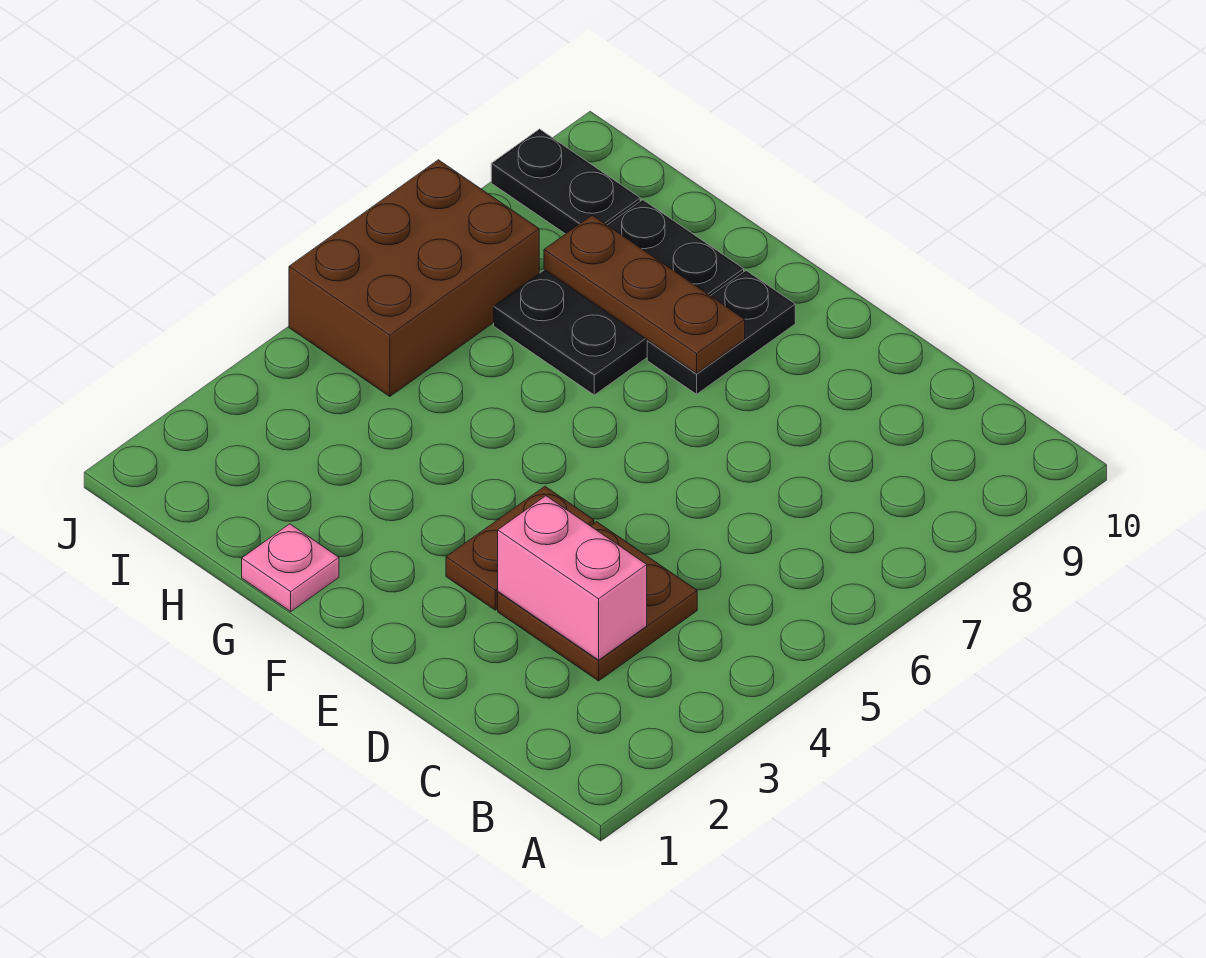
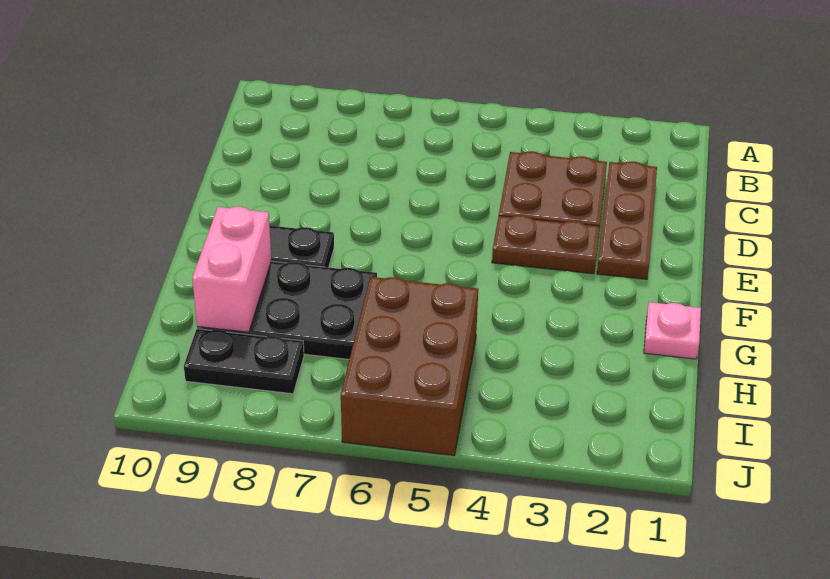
pink 1x2 brick [498,496,647,660] -> pink 1x2 brick moved to [192,207,271,332]
brown 1x3 plate [544,215,745,374] -> brown 1x3 plate moved to [597,161,657,279]
brown 2x3 brick [289,160,539,396] -> brown 2x3 brick turned to [341,277,478,455]
black 1x2 plate [491,129,640,234] -> black 1x2 plate turned to [184,329,304,394]

